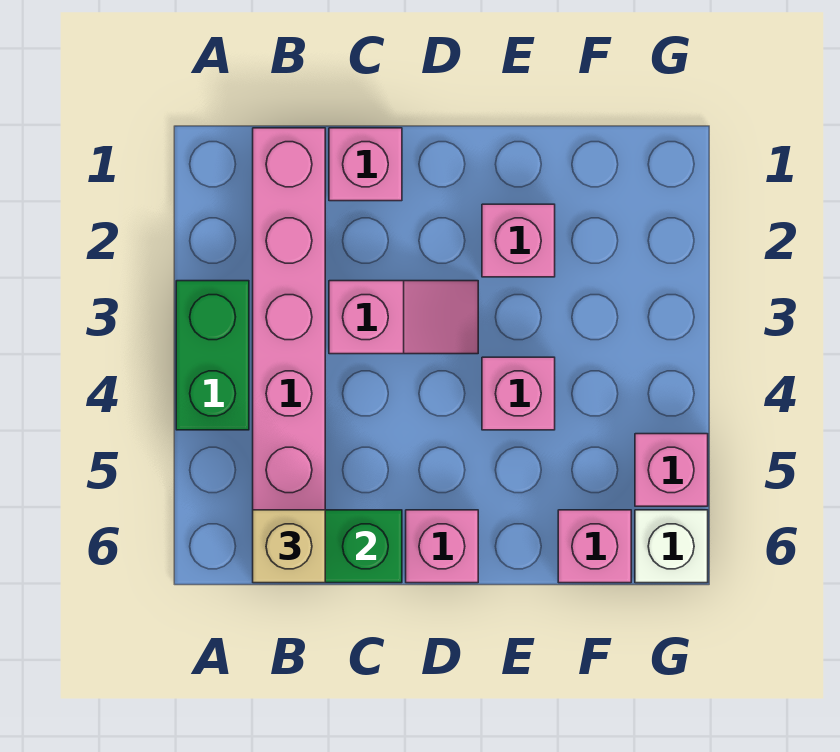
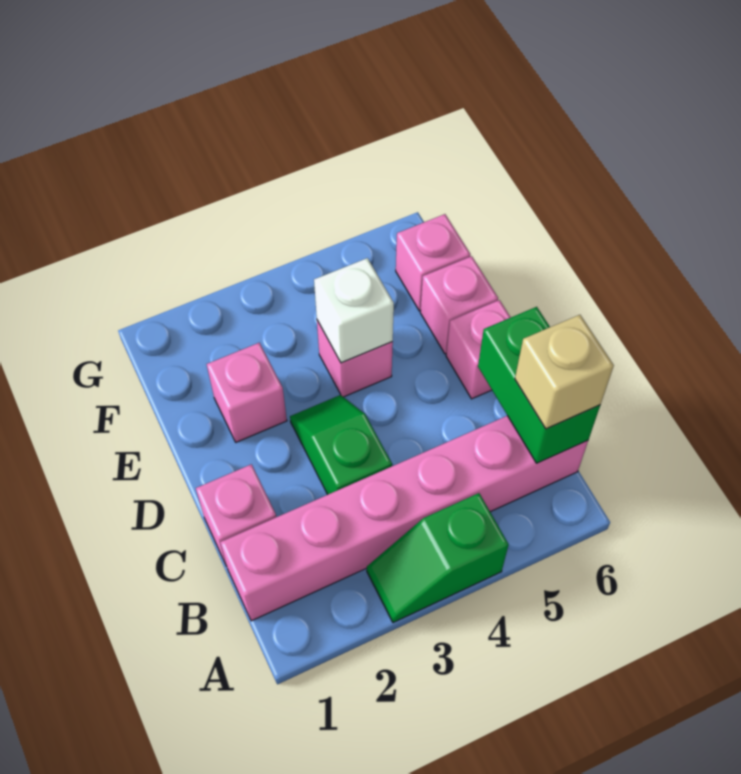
green 1x2 brick [176,281,249,430] -> green 1x2 slope [367,493,509,623]
pink 1x2 slope [329,281,478,354] -> green 1x2 slope [290,395,392,495]
pink 1x1 brick [635,434,708,506] -> pink 1x1 brick moved to [420,256,498,354]
white 1x1 brick [635,510,708,583] -> white 1x1 brick moved to [314,258,394,363]

